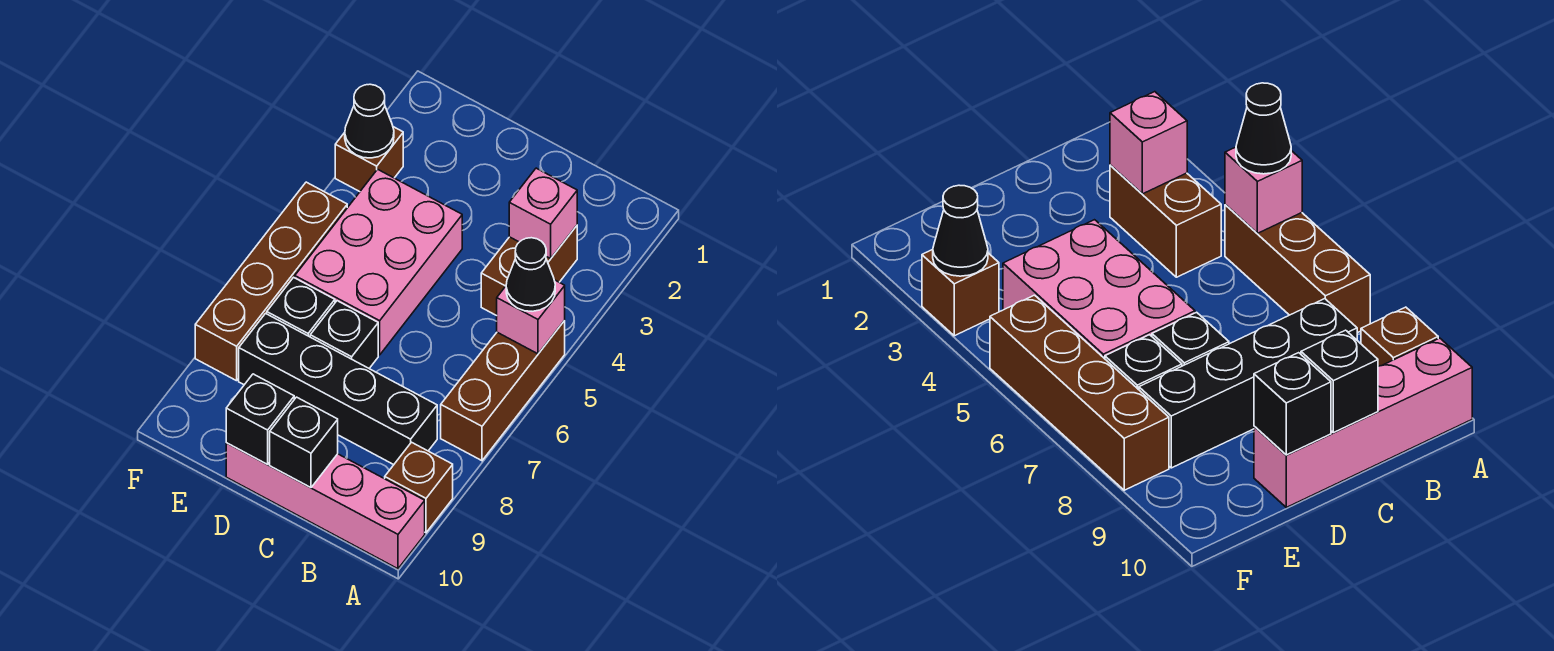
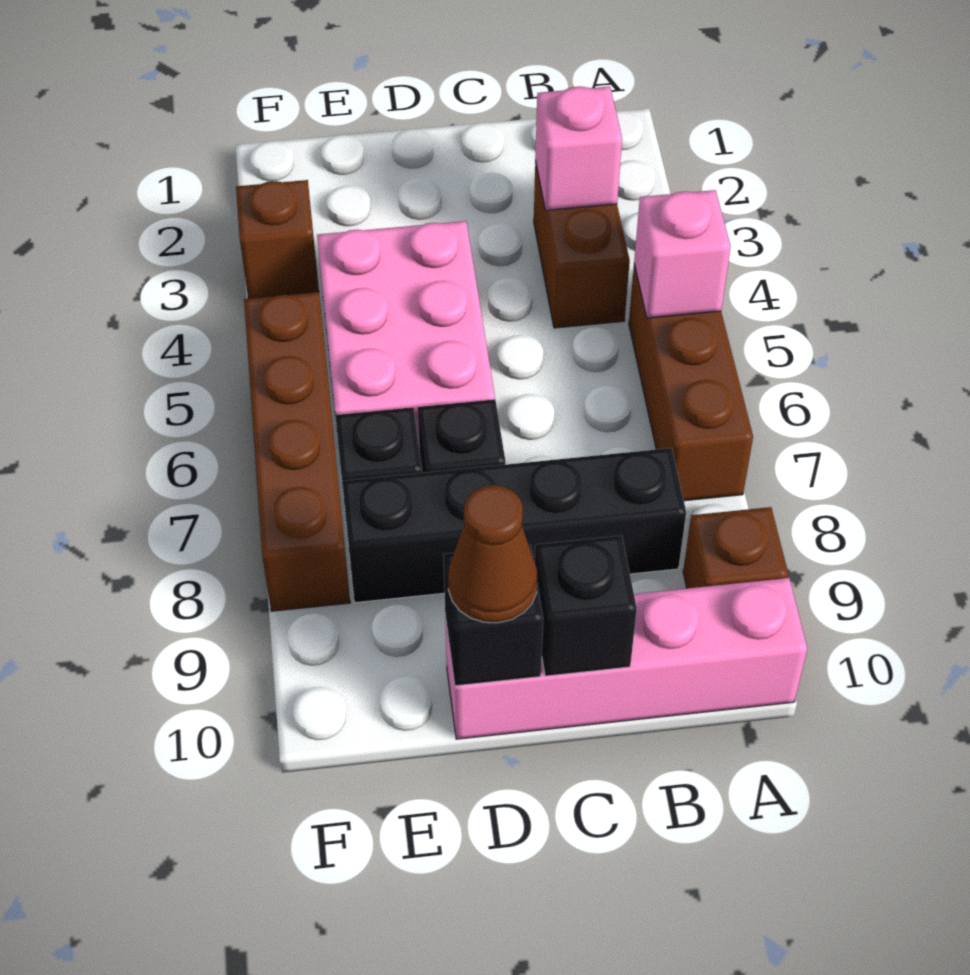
black 1x1 cone [506,238,555,311] -> none
none -> brown 1x1 cone [448,485,537,623]
black 1x1 cone [345,84,394,158] -> none

